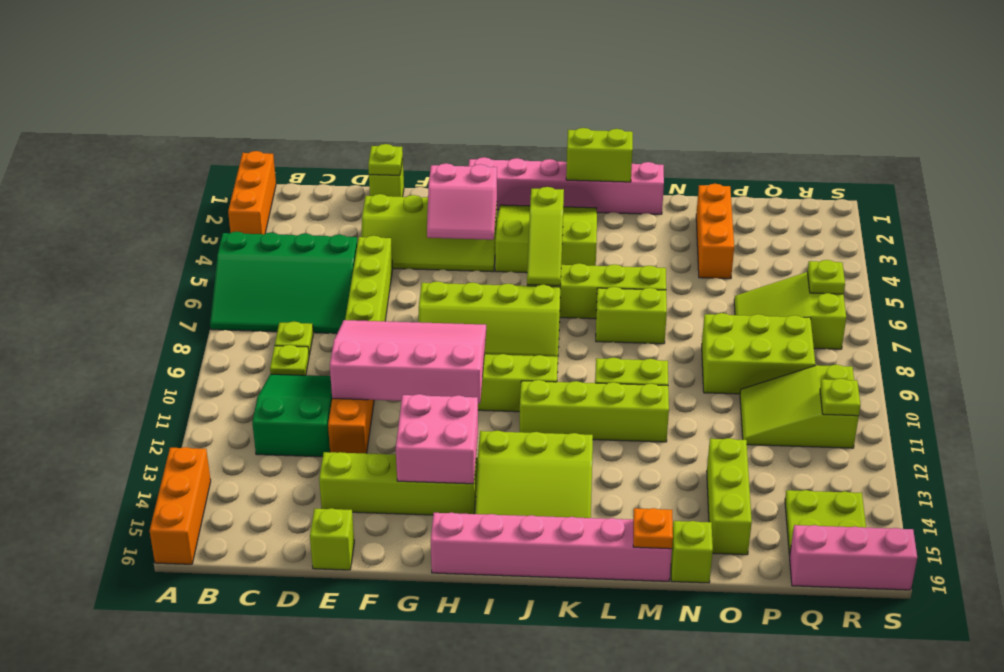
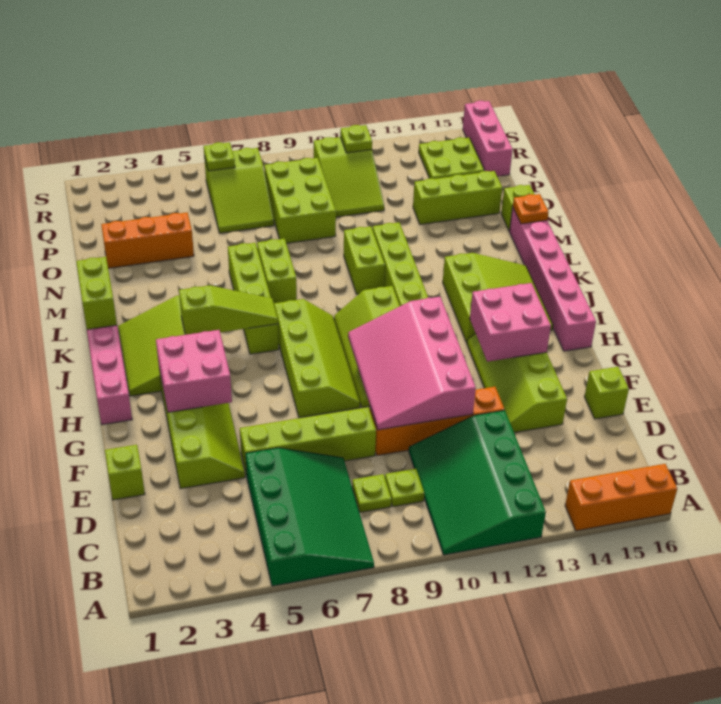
orange 1x3 brick [228,151,276,234] -> none
green 2x3 slope [252,374,332,457] -> green 3x4 slope [409,410,546,555]
lime 1x1 plate [368,144,403,175] -> none
pink 2x2 slope [427,163,497,240] -> pink 2x2 brick [156,330,232,412]

